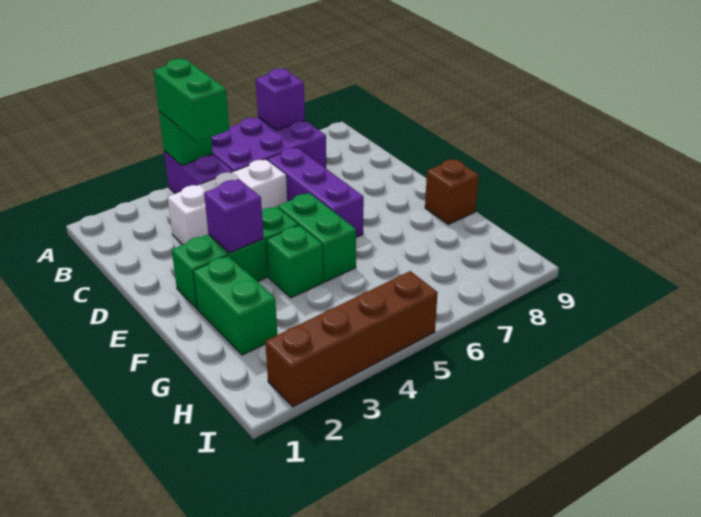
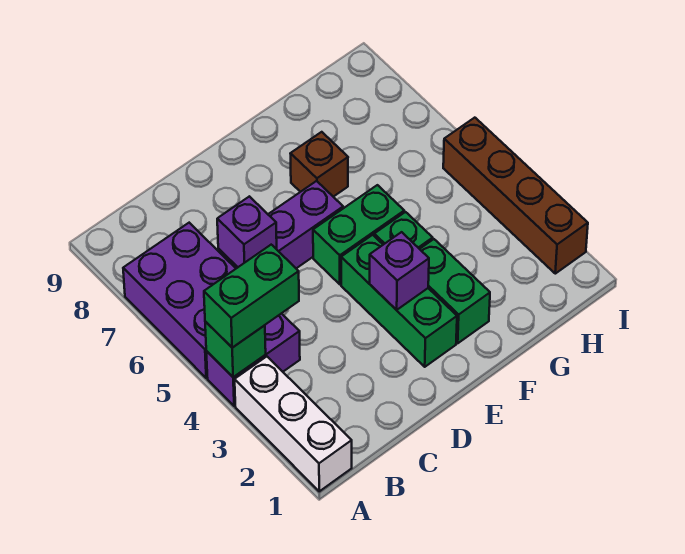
purple 1x1 brick [256,69,305,130] -> purple 1x1 brick moved to [217,196,277,267]
white 1x3 brick [168,159,287,245] -> white 1x3 brick moved to [235,357,352,491]
green 1x2 brick [193,255,277,355] -> green 1x2 brick turned to [420,239,490,343]
brown 1x1 brick [425,159,479,224] -> brown 1x1 brick moved to [290,132,348,197]

